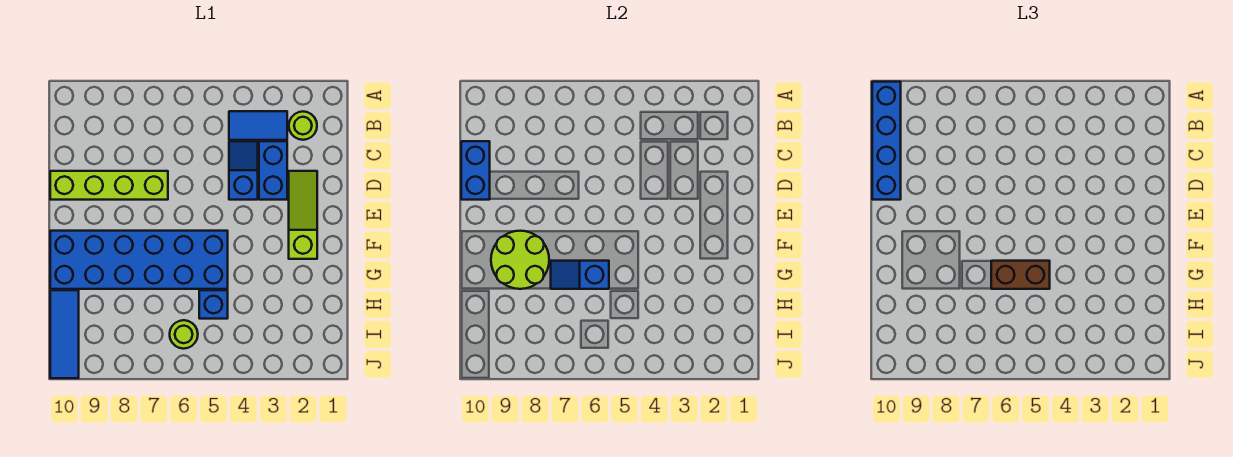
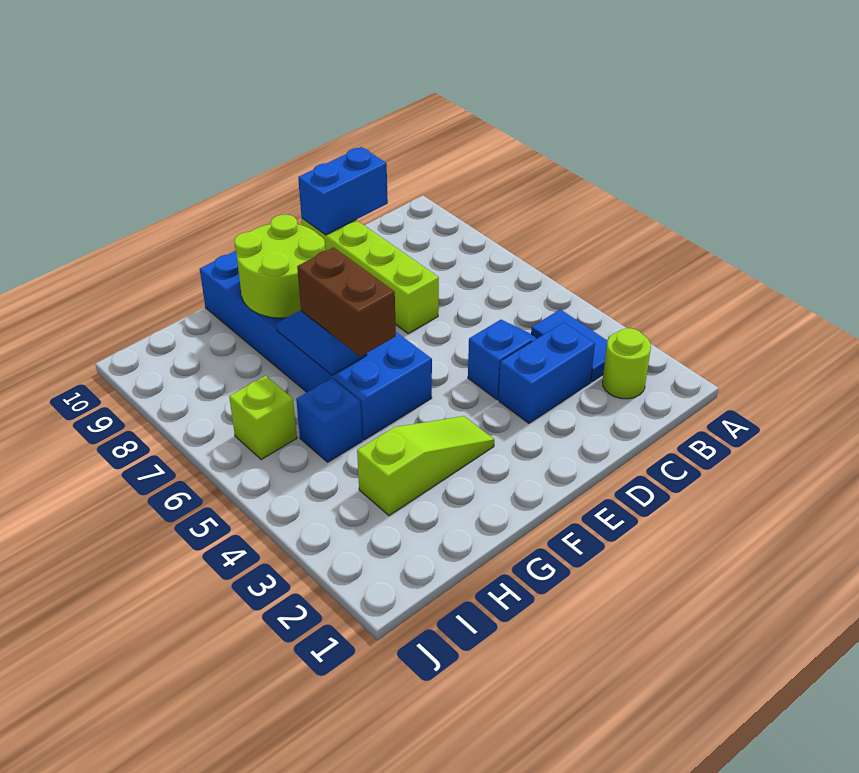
blue 1x4 brick [872,82,901,200] -> none
lime 1x3 slope [289,171,317,259] -> lime 1x3 slope moved to [357,416,494,516]
blue 1x3 tile [50,290,79,378] -> none
lime 1x1 round brick [170,320,198,349] -> lime 1x1 brick [229,376,297,460]

